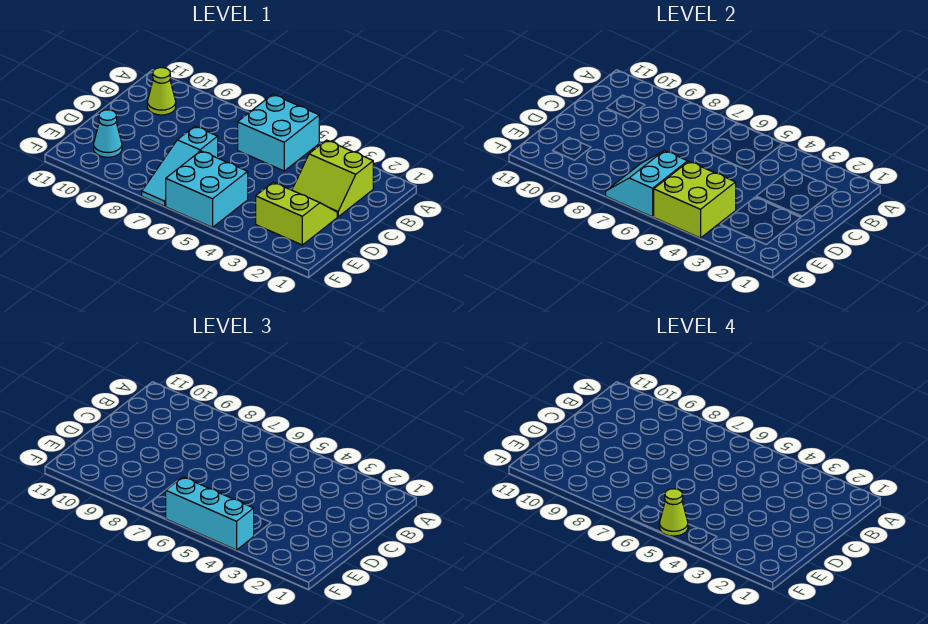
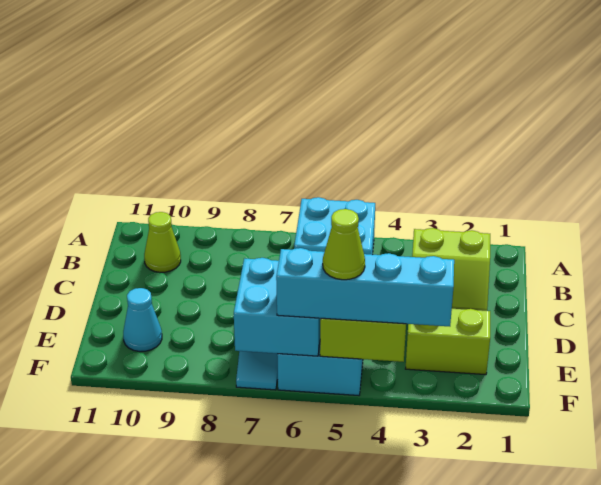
cyan 2x2 slope [606,151,688,217] -> cyan 2x2 brick [234,258,321,356]
cyan 1x3 brick [165,477,254,550] -> cyan 1x4 brick [276,248,454,326]

